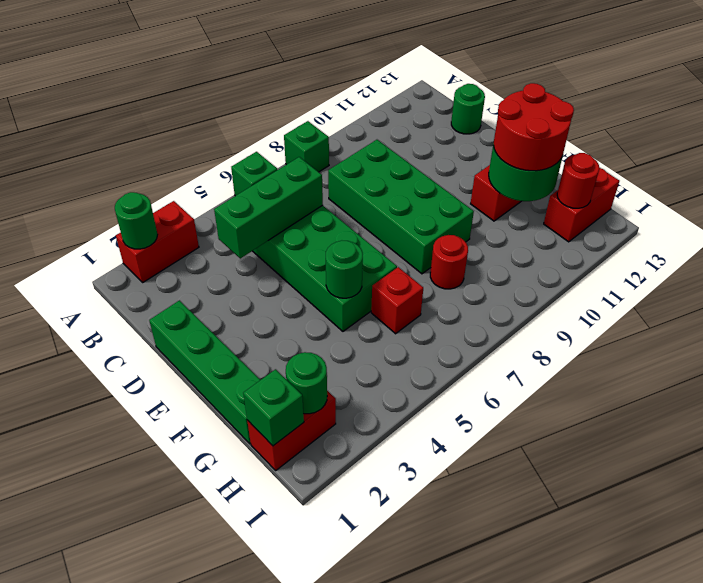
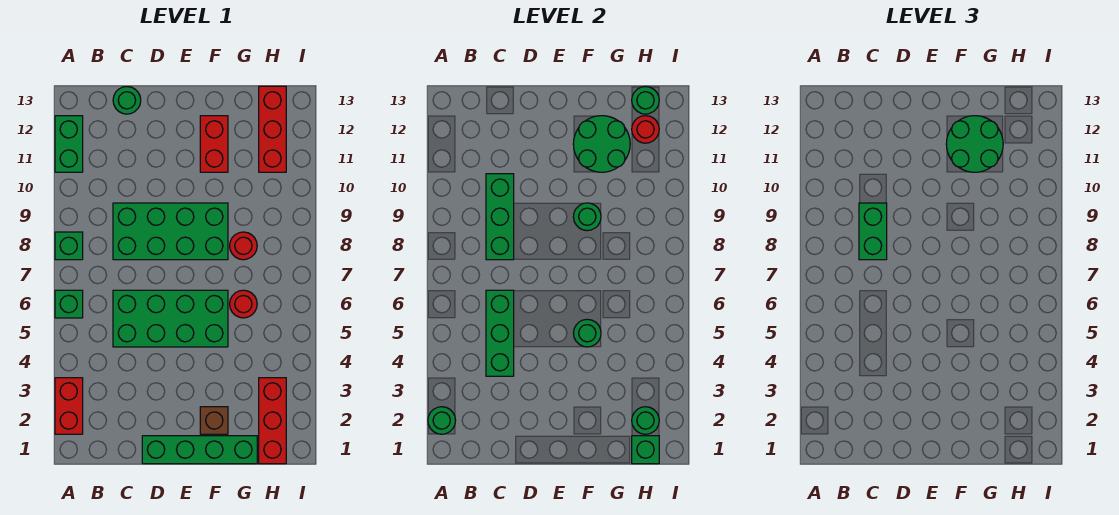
none -> green 1x2 brick [55,116,83,172]
none -> green 1x3 brick [486,174,514,260]
none -> green 1x2 brick [859,203,887,260]
none -> brown 1x1 brick [200,407,228,434]
none -> green 1x1 round brick [573,203,601,231]
red 2x2 round brick [494,83,574,171] -> green 2x2 round brick [946,116,1003,172]
red 1x1 brick [371,267,423,334] -> red 1x1 round brick [230,290,257,318]
red 1x2 brick [247,391,336,470] -> red 1x3 brick [259,378,286,464]
red 1x2 brick [544,168,619,242] -> red 1x3 brick [259,86,286,172]
none -> green 1x1 round brick [632,87,659,114]

